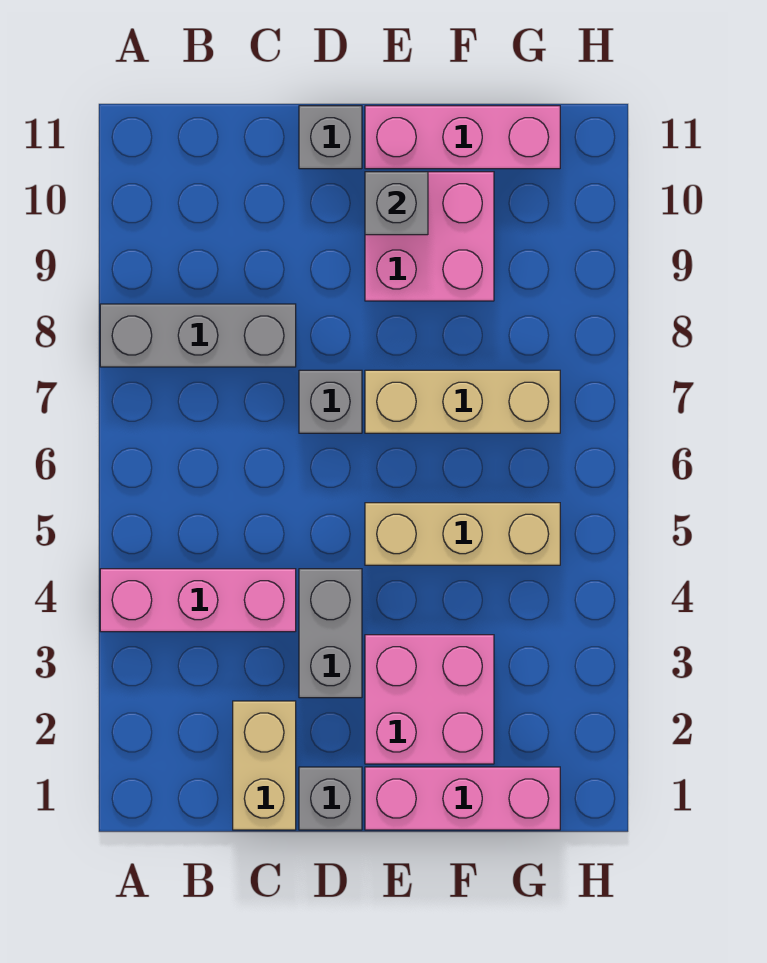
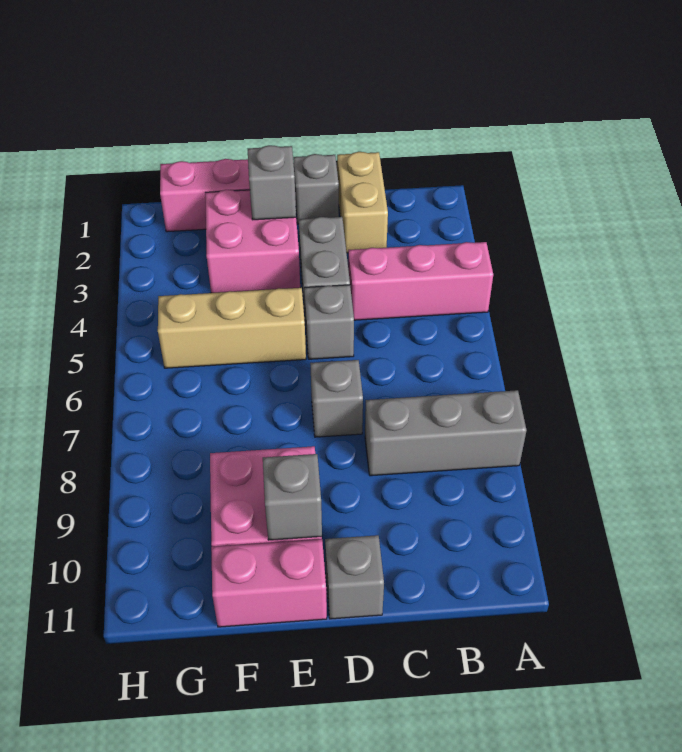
none -> grey 1x1 brick [304,285,354,359]
none -> grey 1x1 brick [248,145,296,220]
tan 1x3 brick [365,370,560,433] -> none
pink 1x3 brick [365,106,560,169] -> pink 1x2 brick [211,539,327,627]

